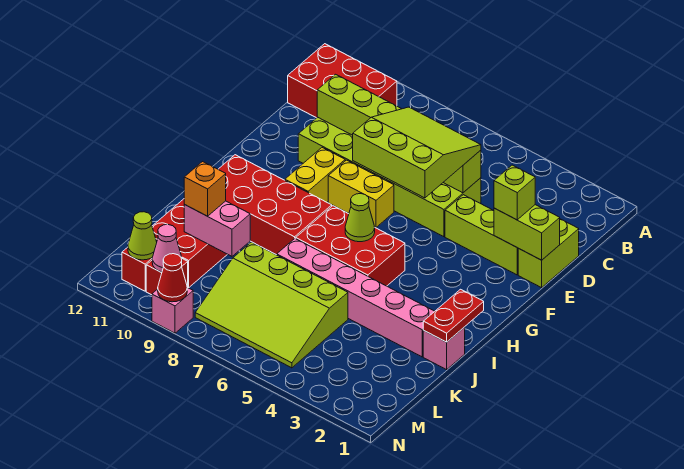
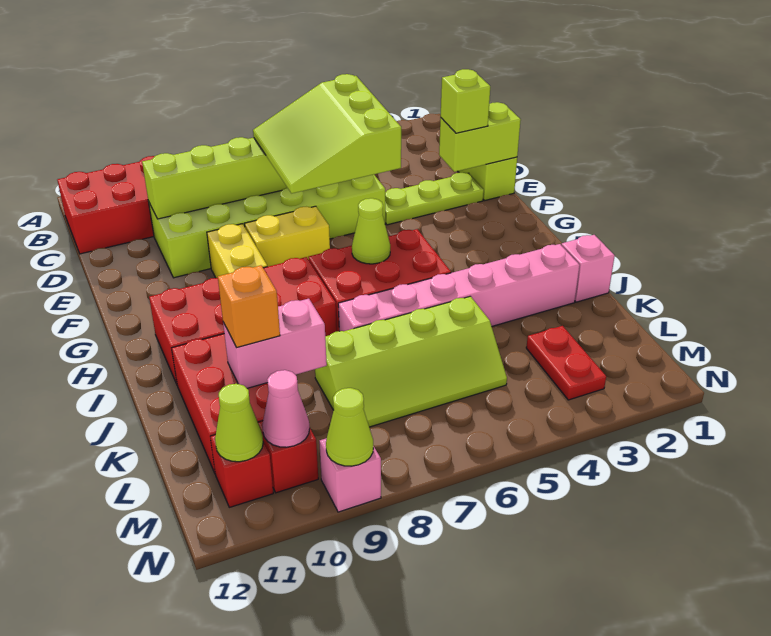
lime 3x3 slope [353,107,481,198] -> lime 3x3 slope turned to [253,74,401,193]
lime 1x3 brick [445,195,518,275] -> lime 1x3 plate [385,173,484,225]
red 1x2 plate [423,289,484,342] -> red 1x2 plate moved to [526,326,606,400]
lime 3x4 slope [195,242,348,368] -> lime 2x4 slope [315,296,507,427]
red 1x1 cone [158,254,188,302] -> lime 1x1 cone [326,388,373,466]

